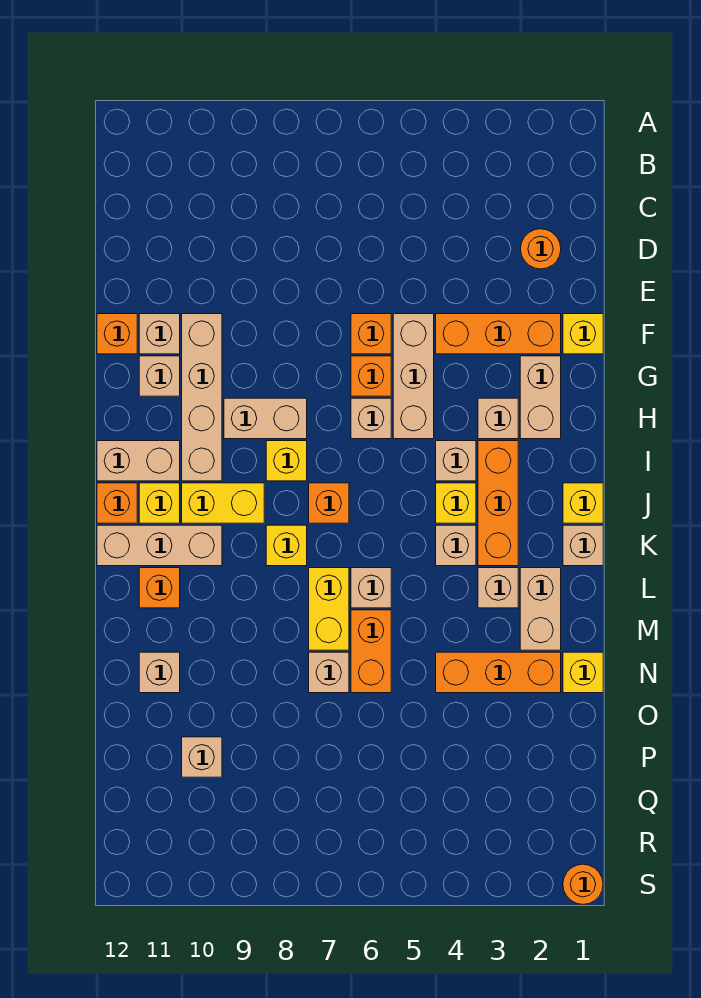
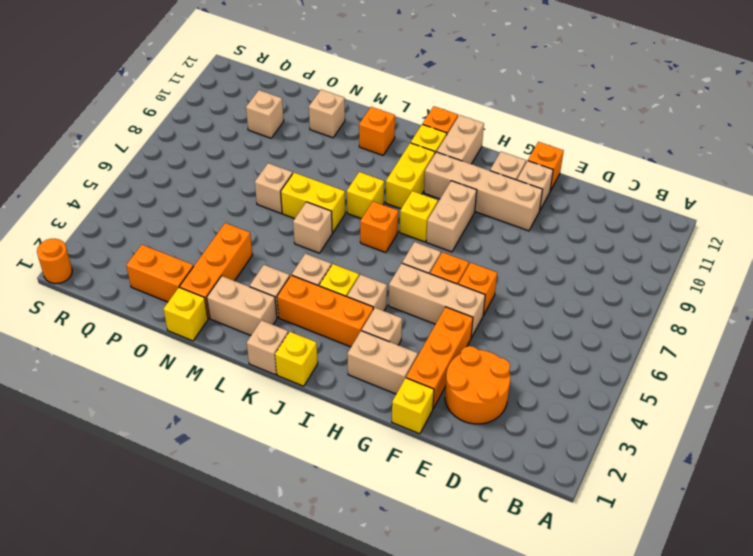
orange 1x1 round brick [521,229,561,269] -> orange 2x2 round brick [445,346,510,424]
tan 1x3 brick [97,525,222,566] -> none
orange 1x2 brick [351,610,391,693] -> orange 1x2 brick moved to [126,245,194,302]

